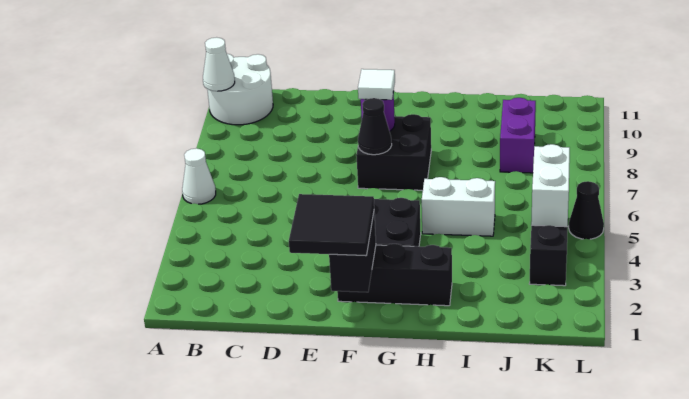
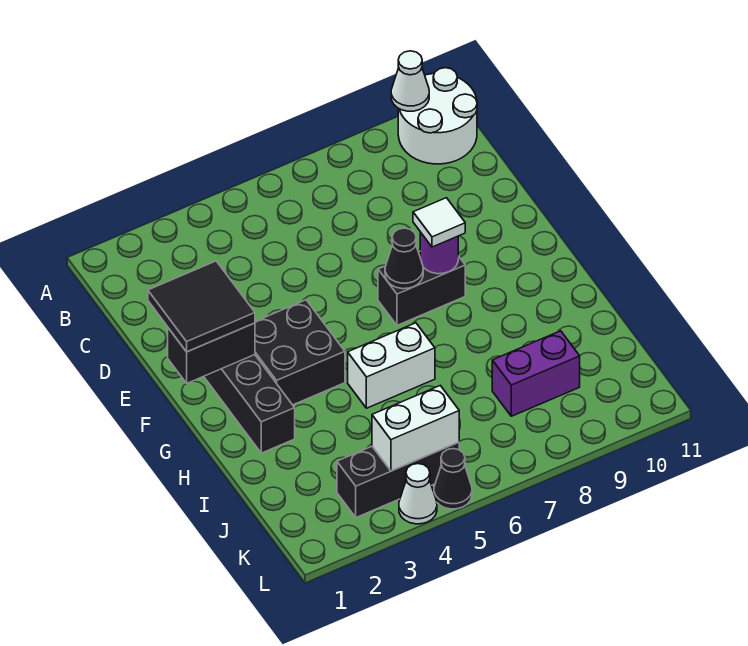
white 1x1 cone [182,148,216,204] -> white 1x1 cone moved to [399,464,437,524]
black 2x2 brick [356,114,431,190] -> black 1x2 brick [378,251,465,325]
white 1x2 brick [422,177,495,236] -> white 1x2 brick turned to [348,323,435,408]

